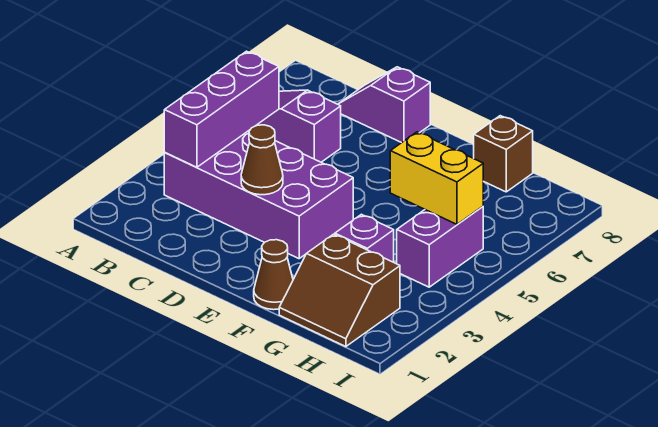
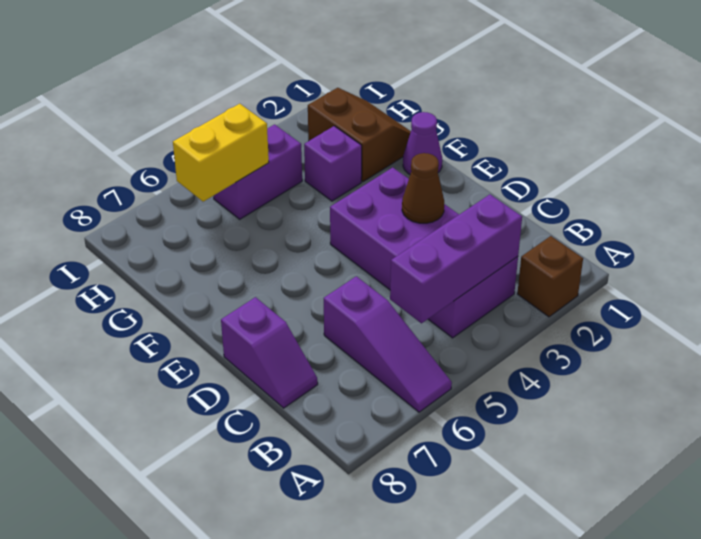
brown 1x1 cone [254,240,293,310] -> purple 1x1 cone [403,112,442,174]
yellow 1x2 brick [390,132,483,224] -> yellow 1x2 brick turned to [173,104,269,202]
brown 1x1 brick [474,116,533,192] -> brown 1x1 brick moved to [517,236,583,317]

